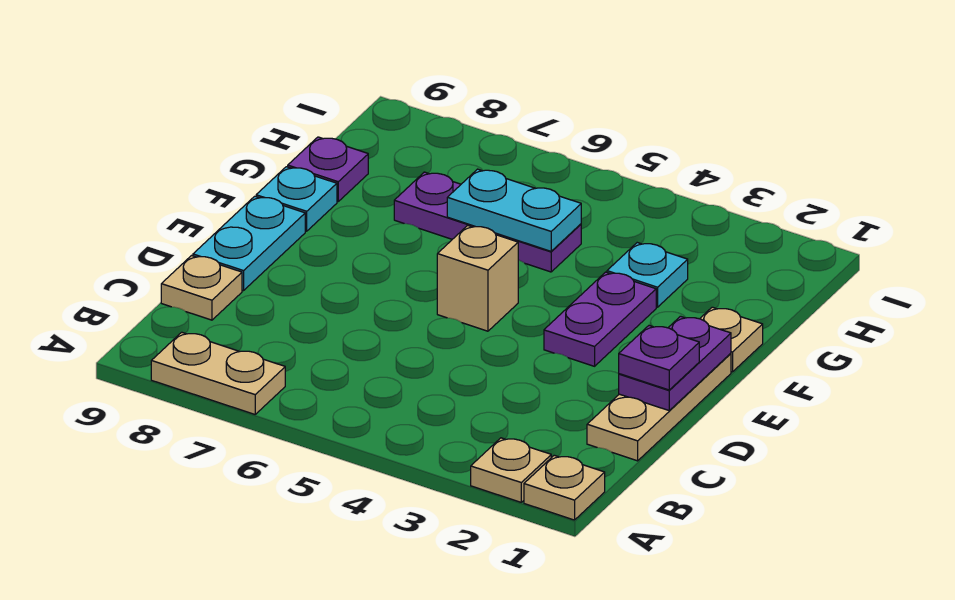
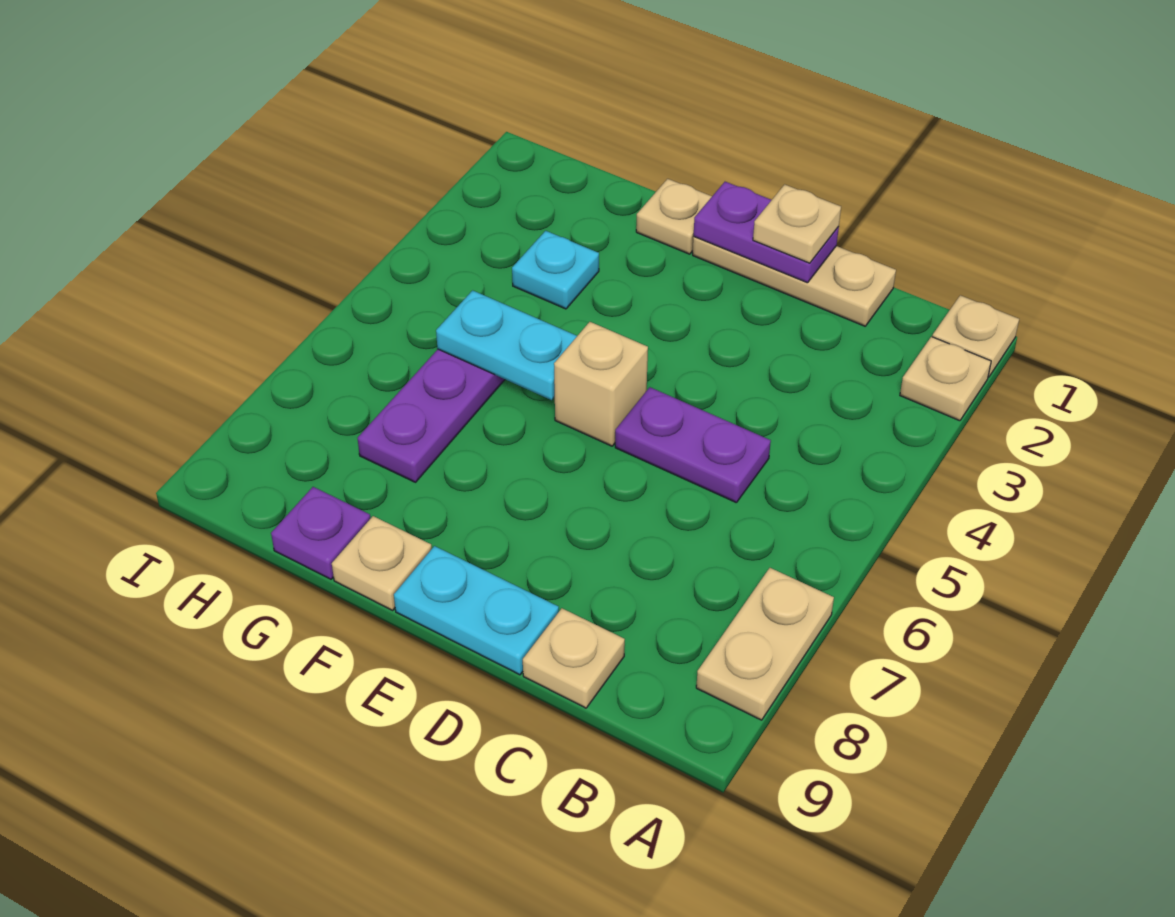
purple 1x1 plate [619,326,699,390] -> tan 1x1 plate [753,184,841,263]
purple 1x2 plate [544,272,656,366] -> purple 1x2 plate moved to [615,387,771,503]
cyan 1x1 plate [256,167,337,231] -> tan 1x1 plate [332,516,432,610]
cyan 1x2 plate [447,169,581,251] -> cyan 1x2 plate turned to [436,290,577,400]

